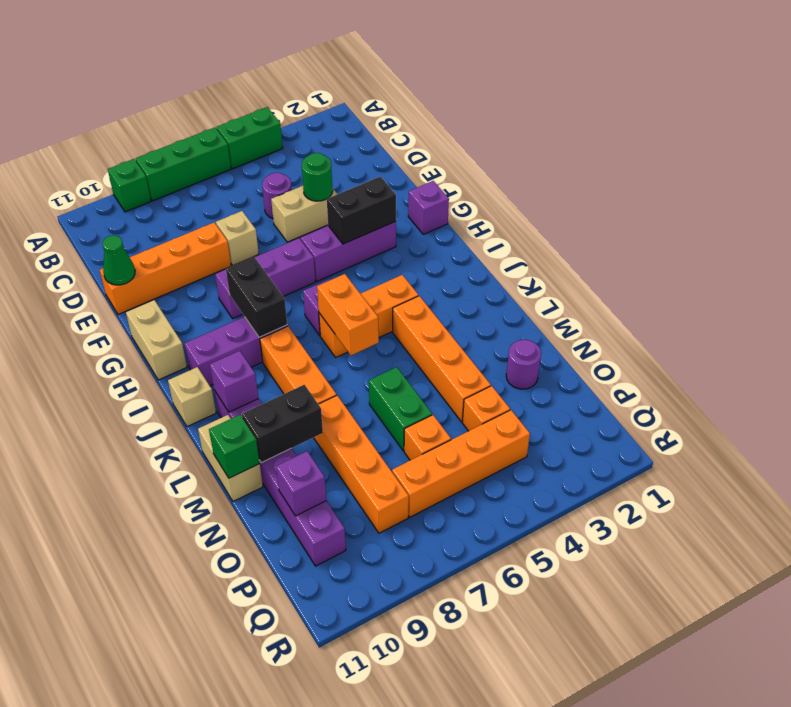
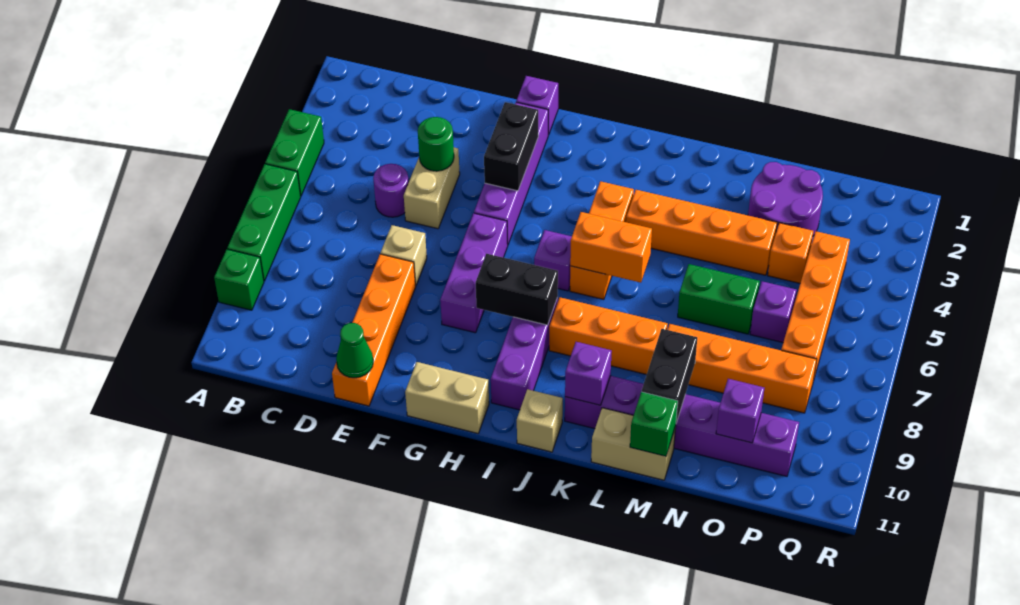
purple 1x3 brick [301,222,396,281] -> purple 1x4 brick [474,102,548,244]
purple 1x1 round brick [506,340,541,389] -> purple 2x2 round brick [748,162,823,236]
orange 1x1 brick [404,415,451,460] -> purple 1x1 brick [750,281,797,342]

